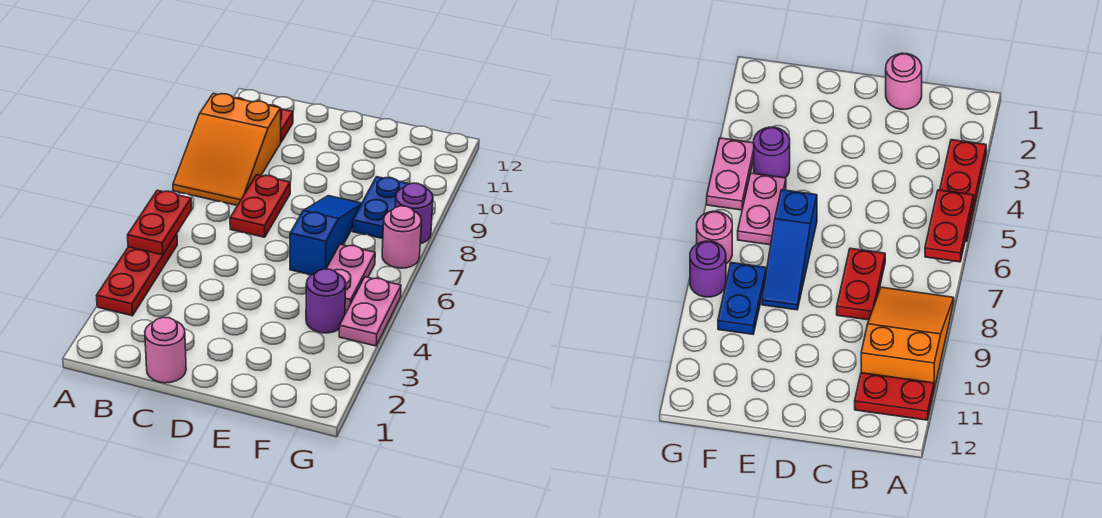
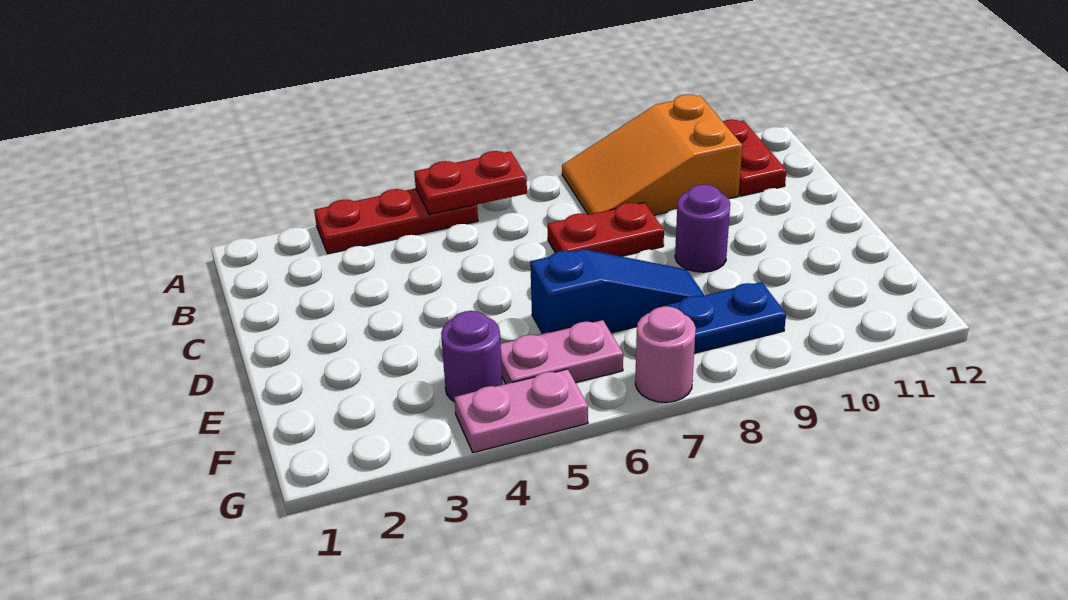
pink 1x1 round brick [145,317,186,383] -> none
purple 1x1 round brick [395,183,433,244] -> purple 1x1 round brick moved to [675,185,730,272]

